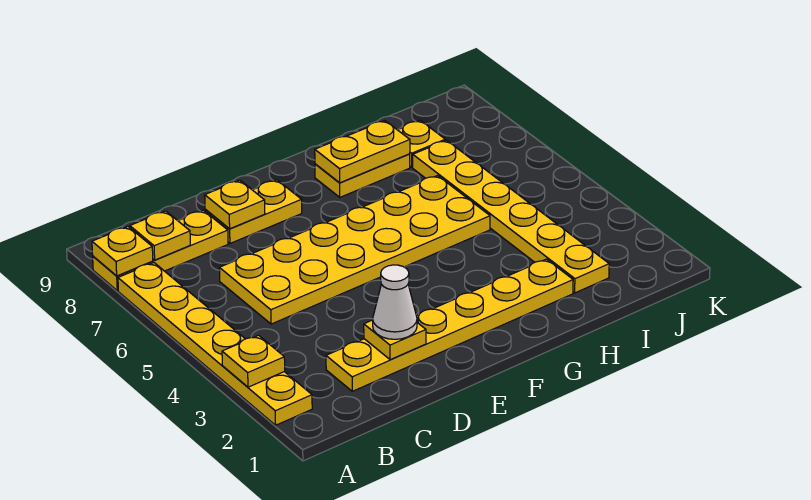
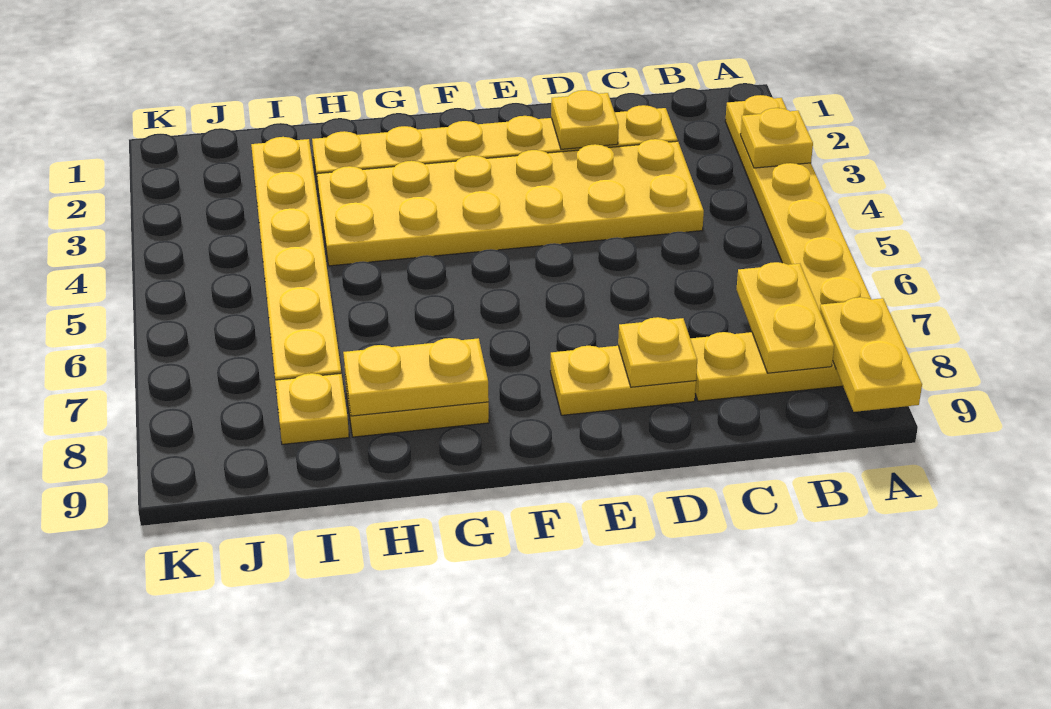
yellow 1x1 plate [92,227,153,276] -> yellow 1x2 plate [820,297,922,412]
yellow 1x1 plate [130,211,190,260] -> yellow 1x2 plate [736,262,834,373]
yellow 2x6 plate [219,176,490,324] -> yellow 2x6 plate moved to [317,139,704,266]
white 1x1 cone [373,265,417,339] -> none

